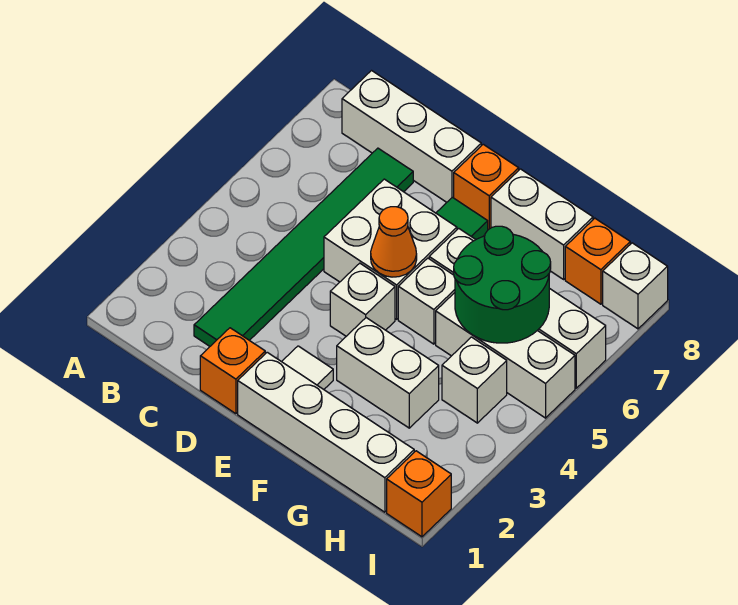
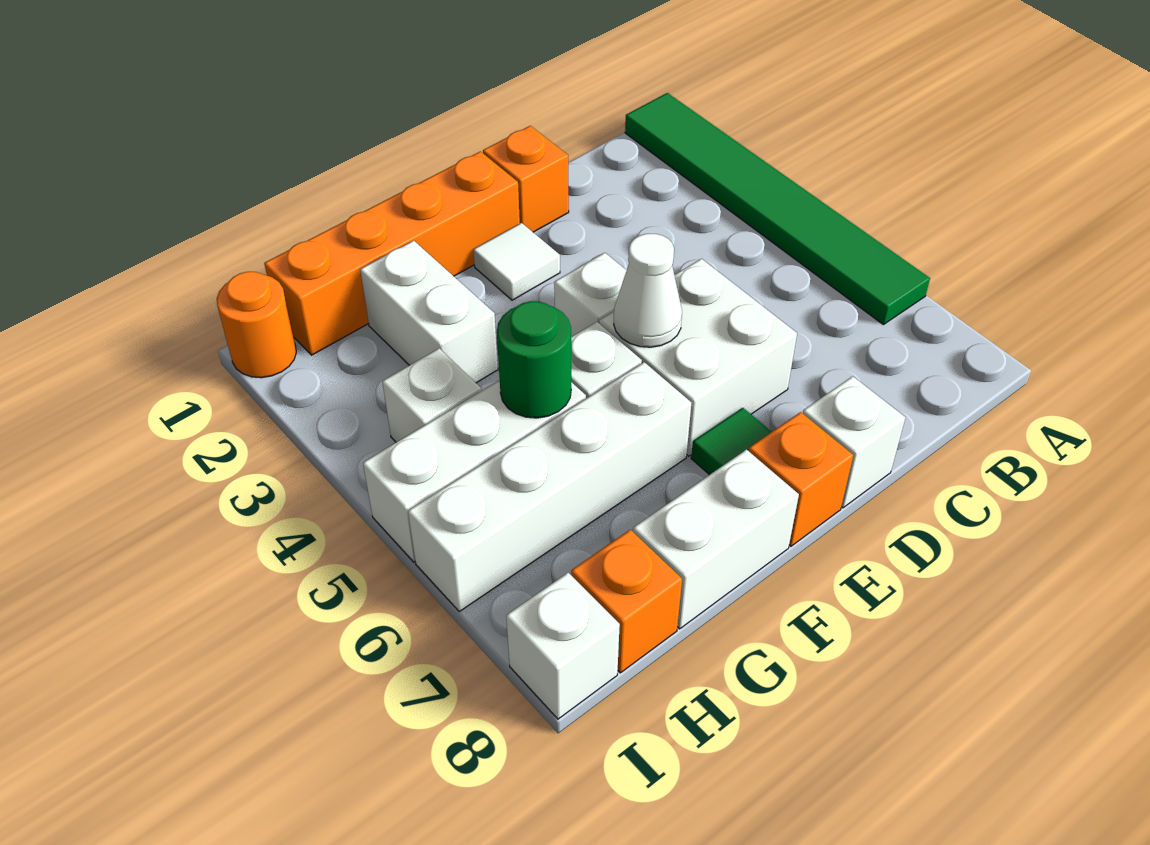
white 1x3 brick [342,71,481,202] -> white 1x1 brick [803,376,905,508]
green 1x6 tile [194,148,413,346] -> green 1x6 tile moved to [625,93,930,325]
white 1x4 brick [238,352,414,512] -> orange 1x4 brick [264,151,520,355]
orange 1x1 cone [371,207,417,277] -> white 1x1 cone [614,234,682,347]
white 1x2 brick [337,318,439,428] -> white 1x2 brick turned to [360,240,498,383]
green 2x2 round brick [454,226,551,343] -> green 1x1 round brick [497,301,571,418]
orange 1x1 brick [387,451,451,537] -> orange 1x1 round brick [217,272,296,378]

